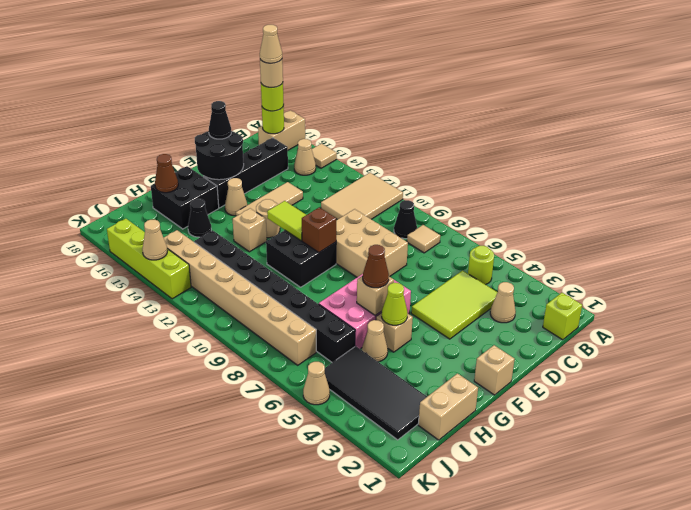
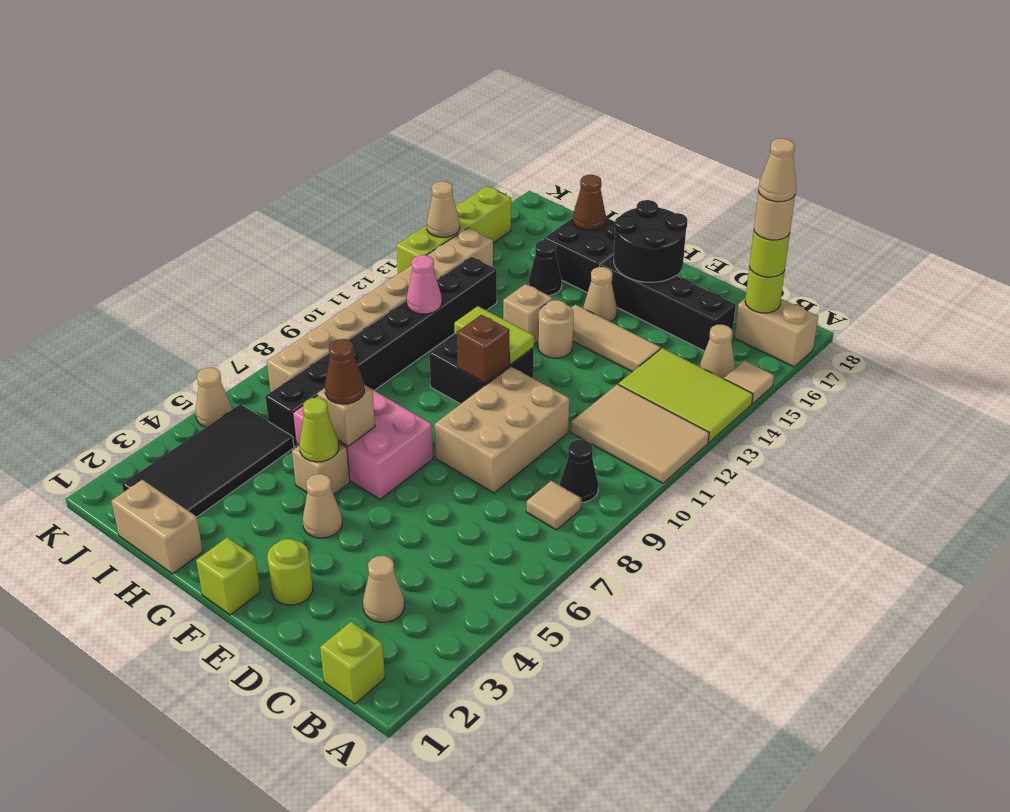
lime 1x1 round brick [468,246,494,285] -> lime 1x1 round brick moved to [267,539,313,605]
lime 2x3 tile [411,270,498,339] -> lime 2x3 tile moved to [618,348,753,442]
black 1x1 cone [209,101,231,139] -> none
tan 1x1 brick [474,345,515,395] -> lime 1x1 brick [196,538,260,615]
lime 1x2 tile [267,201,306,241] -> lime 1x2 tile turned to [454,306,534,364]
tan 1x1 cone [362,320,388,362] -> tan 1x1 cone moved to [303,474,342,538]
none -> pink 1x1 cone [407,255,442,314]

